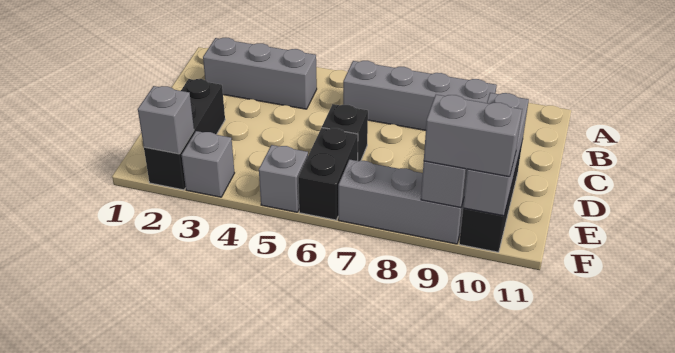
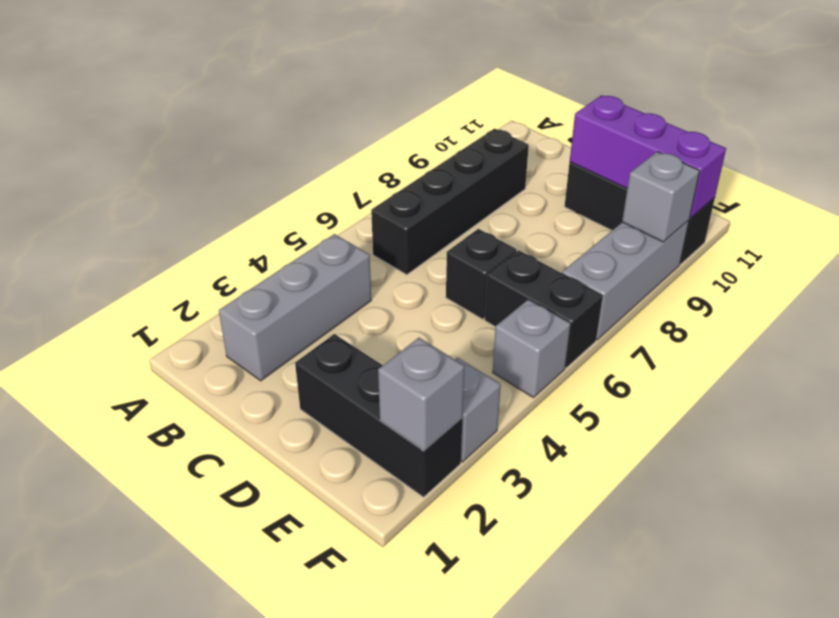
grey 1x4 brick [343,61,497,130] -> black 1x4 brick [371,129,529,275]
grey 1x3 brick [463,93,529,216] -> purple 1x3 brick [570,95,726,218]
grey 1x2 brick [424,95,522,177] -> none

